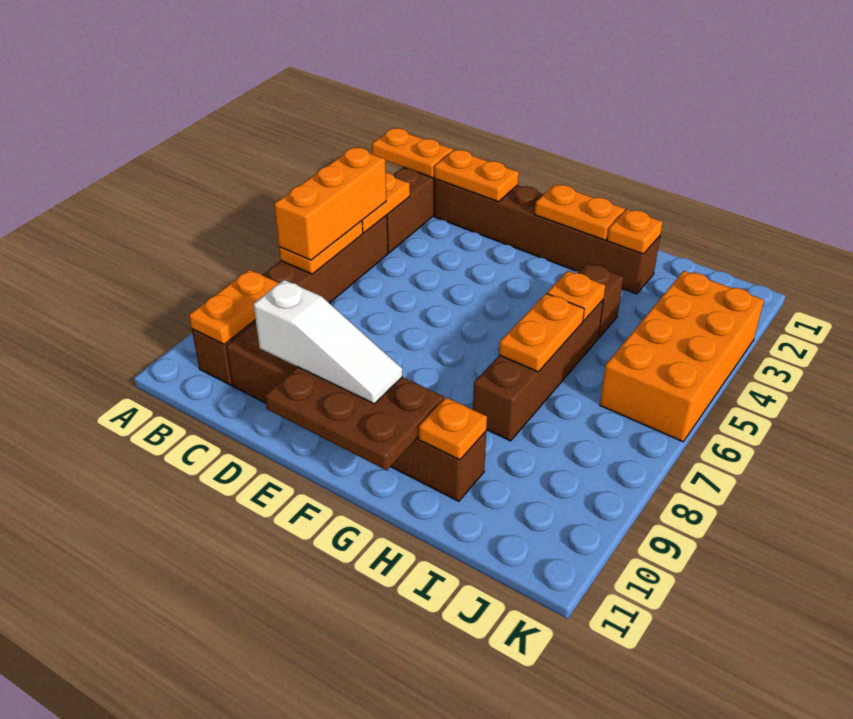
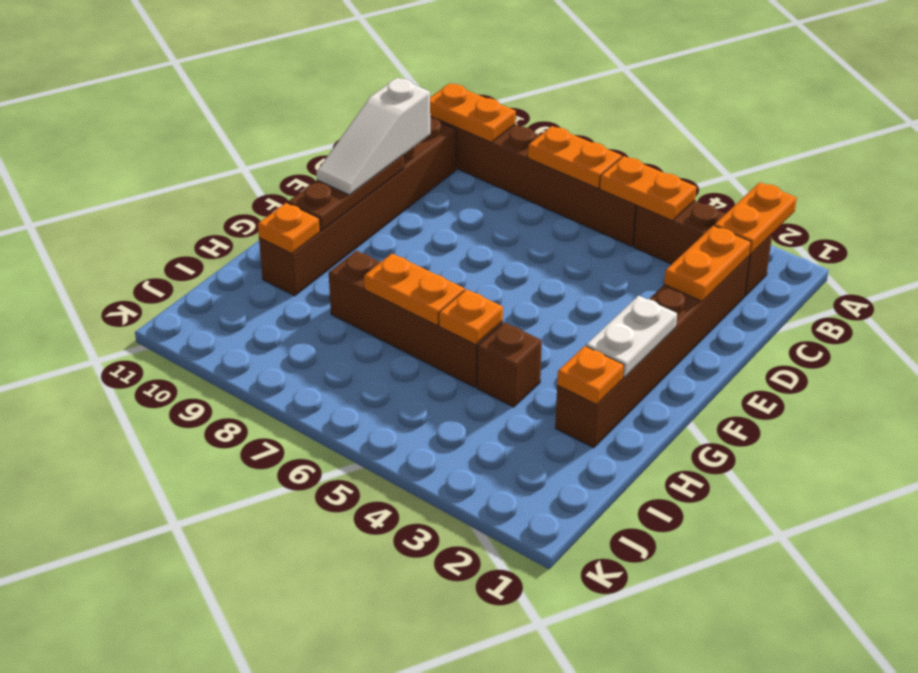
orange 1x3 brick [274,147,386,260] -> none
brown 2x3 plate [265,367,444,470] -> brown 1x3 plate [288,155,404,231]
orange 1x2 plate [535,184,625,240] -> white 1x2 plate [586,296,677,377]
orange 2x4 brick [600,271,764,442] -> none

